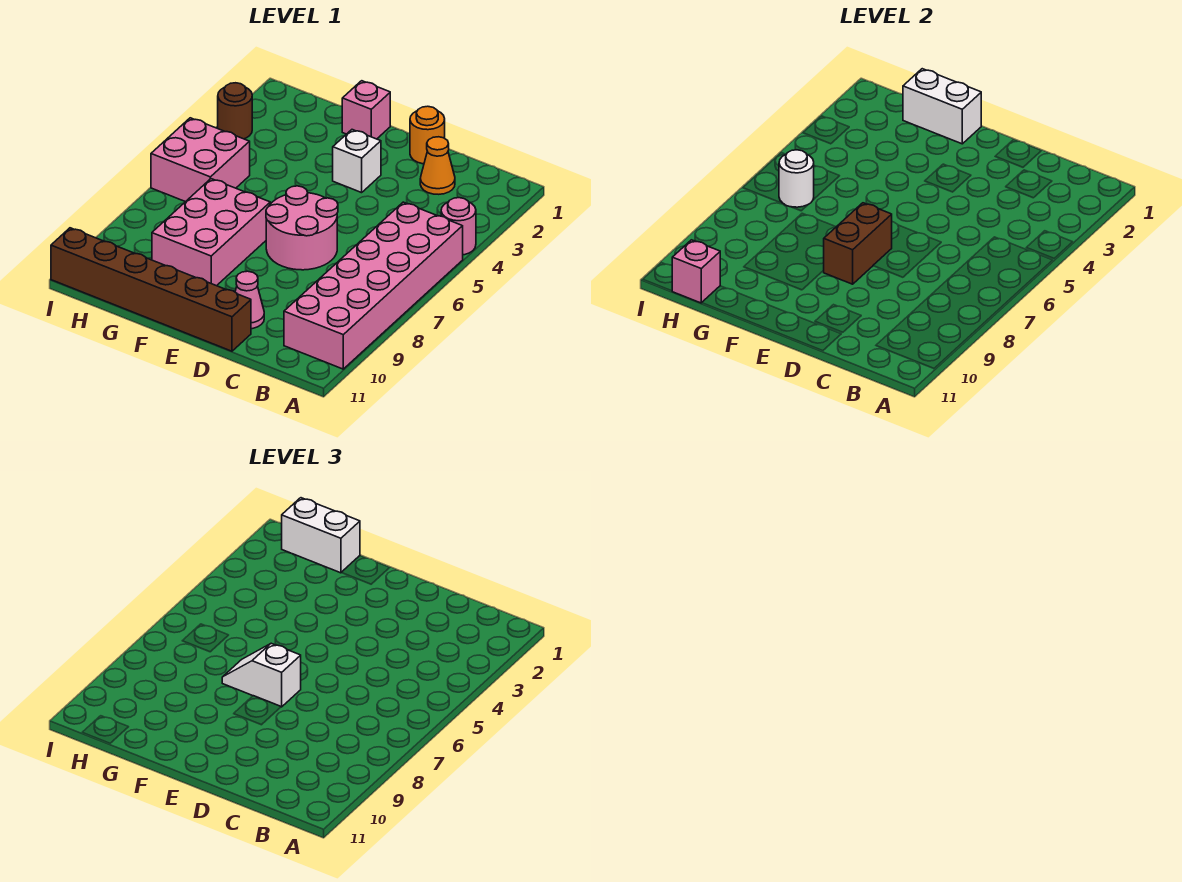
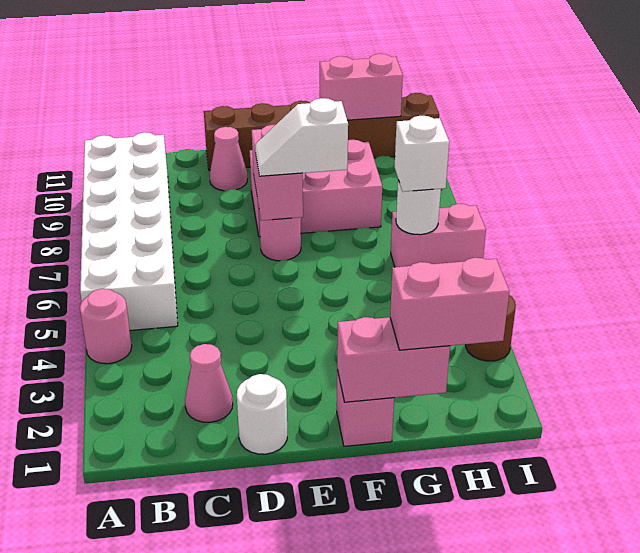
pink 2x6 brick [284,202,463,369] -> white 2x6 brick [80,132,178,330]
orange 1x1 cone [420,137,455,194] -> pink 1x1 cone [185,344,233,422]
orange 1x1 round brick [410,106,445,164] -> white 1x1 round brick [237,374,287,454]
pink 2x2 round brick [266,186,338,270] -> pink 1x1 round brick [259,211,301,261]
white 1x1 brick [333,130,381,193] -> white 1x1 brick moved to [395,116,449,192]
brown 1x2 brick [823,203,892,284] -> pink 1x2 brick [252,125,303,220]
white 1x2 slope [222,643,301,707] -> white 1x2 slope turned to [255,98,348,176]
white 1x2 brick [903,69,981,144] -> pink 1x2 brick [337,317,450,402]
pink 2x3 brick [152,179,270,286] -> pink 2x3 brick turned to [250,140,382,237]
white 1x2 brick [282,498,360,573] -> pink 1x2 brick [390,258,509,350]
pink 2x2 brick [151,118,250,202] -> pink 1x2 brick [391,204,486,267]
pink 1x1 brick [672,240,720,303] -> pink 1x2 brick [320,54,403,120]

